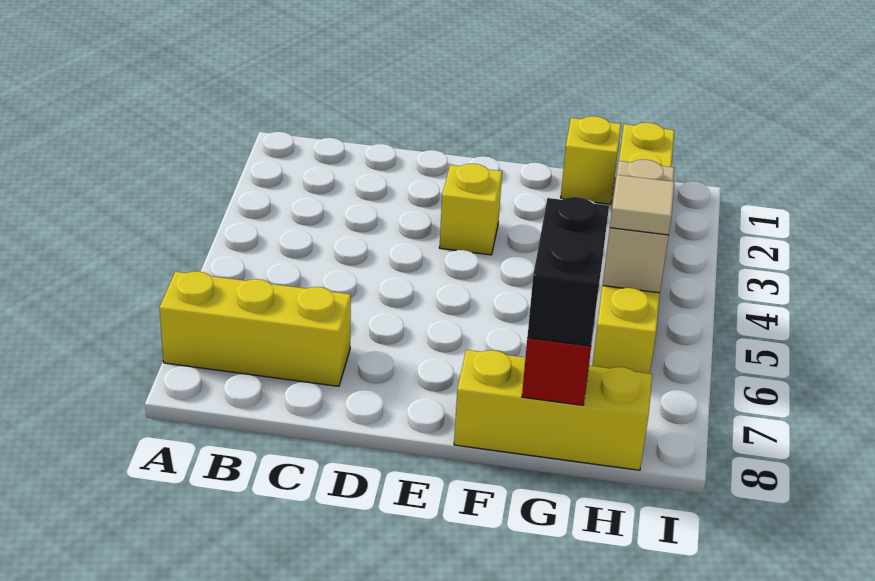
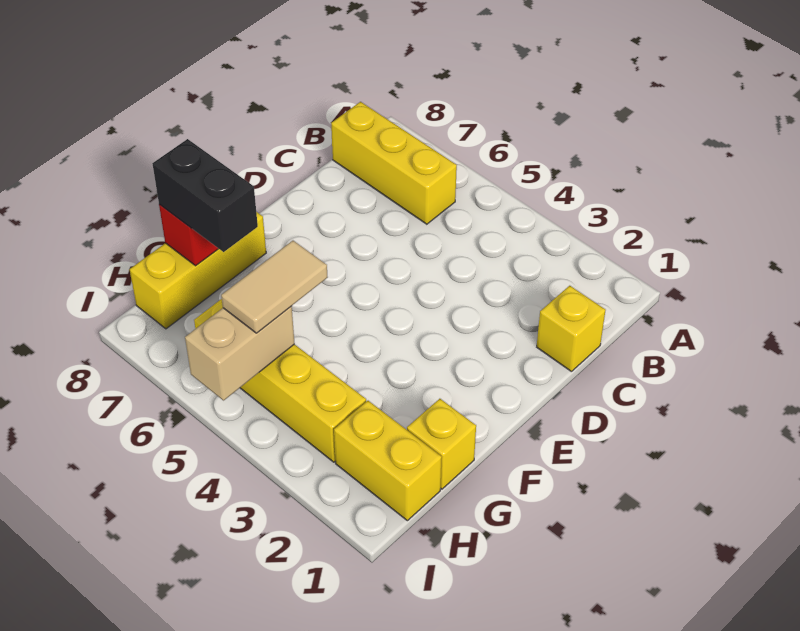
yellow 1x3 brick [159,271,351,386] -> yellow 1x3 brick turned to [331,102,457,224]
yellow 1x1 brick [439,164,502,255] -> yellow 1x1 brick moved to [537,286,606,372]
tan 1x2 brick [603,159,674,293] -> tan 1x2 brick turned to [185,306,295,400]
tan 1x1 tile [610,175,674,235] -> tan 1x2 tile [221,241,328,333]

